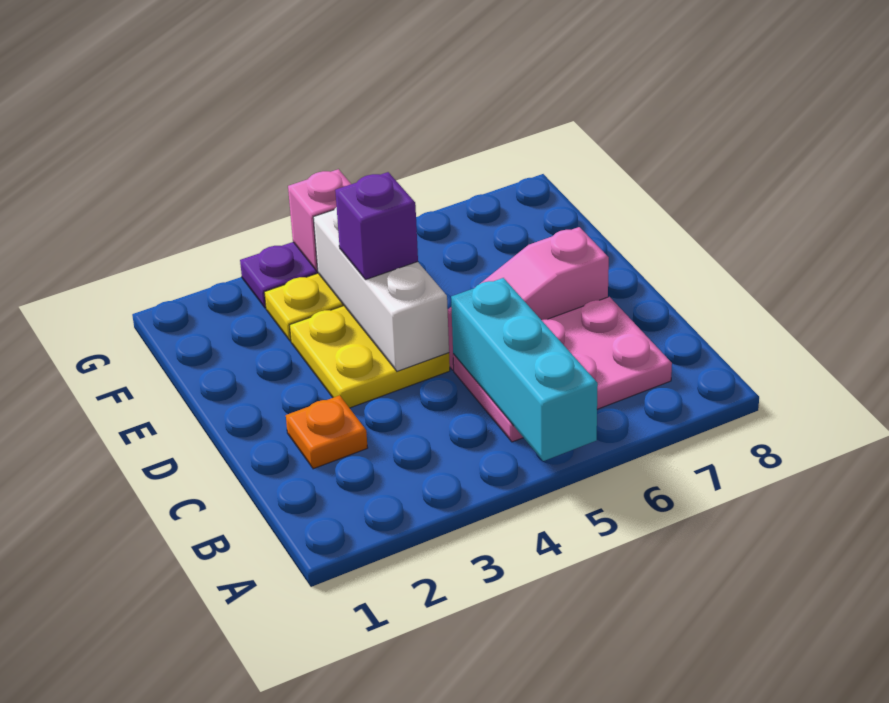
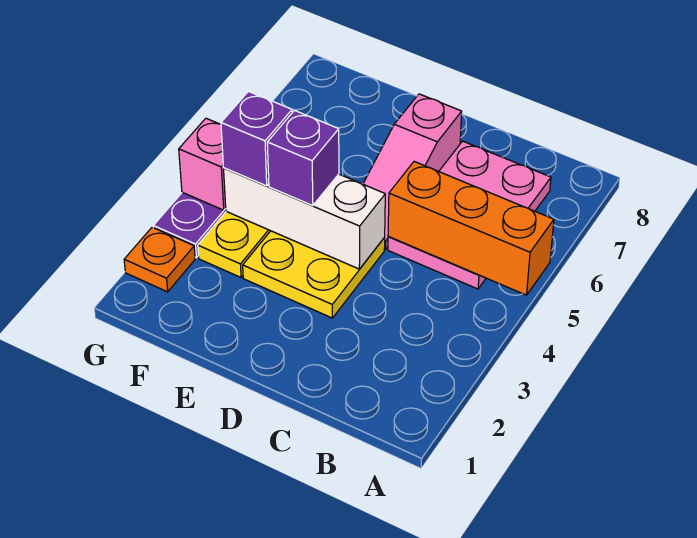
cyan 1x3 brick [451,278,598,461] -> orange 1x3 brick [388,162,554,295]
orange 1x1 plate [286,395,368,469] -> orange 1x1 plate moved to [124,227,195,292]
none -> purple 1x1 brick [221,91,292,186]

